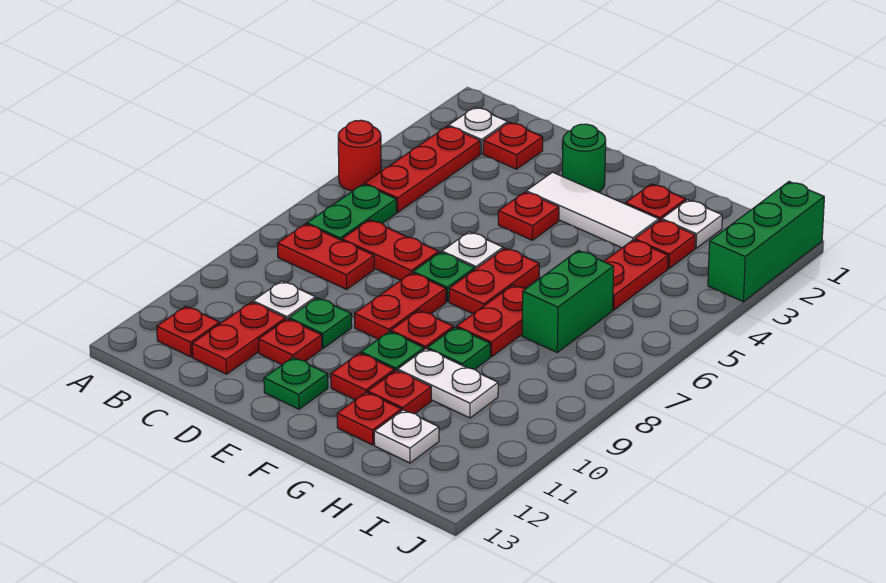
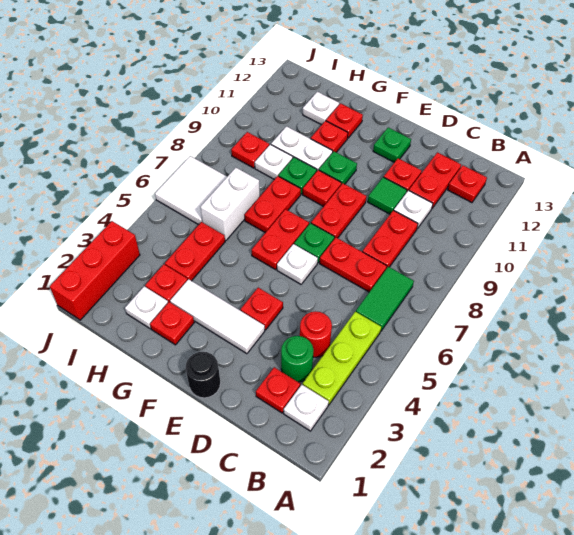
red 1x1 round brick [338,120,381,191] -> red 1x1 round brick moved to [300,311,332,357]
red 1x3 plate [365,126,480,212] -> lime 1x3 plate [303,312,381,405]
green 1x2 plate [307,184,397,240] -> green 1x2 tile [356,267,414,331]
red 1x2 plate [278,224,374,289] -> red 1x2 plate turned to [362,210,418,267]
green 1x1 plate [289,298,352,348] -> green 1x1 tile [368,177,407,214]
none -> black 1x1 round brick [185,352,221,398]
green 1x1 round brick [562,124,606,192] -> green 1x1 round brick moved to [281,336,313,382]
red 1x1 plate [331,353,394,400] -> red 1x1 plate moved to [231,132,269,168]
green 1x2 brick [522,250,614,352] -> white 1x2 brick [201,168,260,241]
none -> white 1x1 plate [255,145,293,180]
none -> white 2x2 tile [155,156,227,225]
green 1x3 brick [708,182,824,302] -> red 1x3 brick [50,221,140,320]

